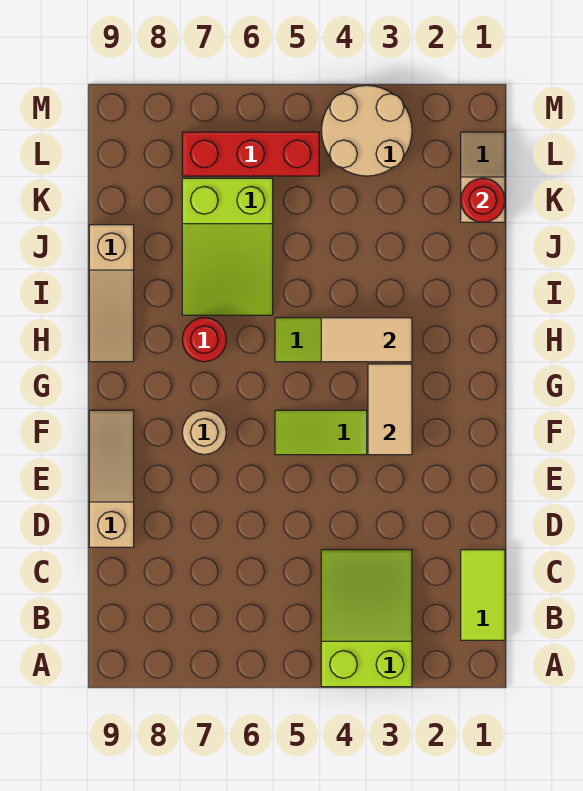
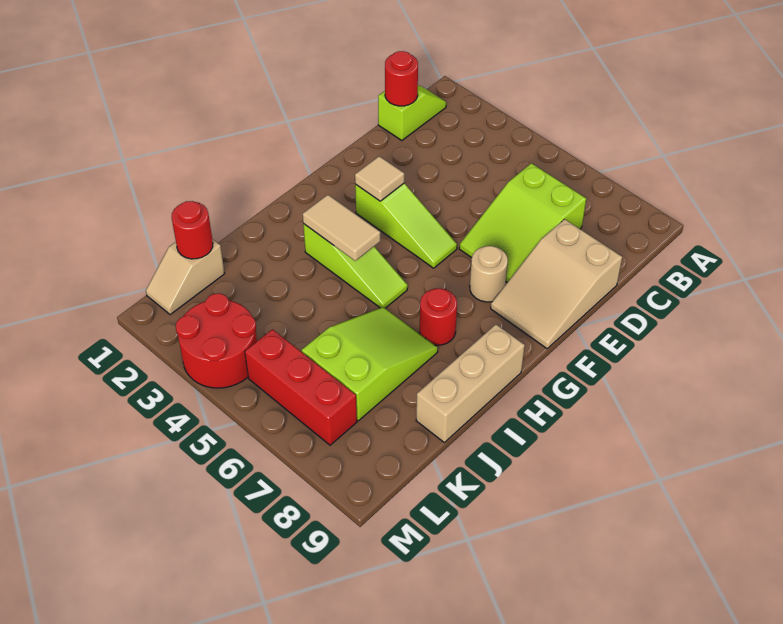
lime 2x3 slope [321,550,412,687] -> lime 2x3 slope moved to [459,163,586,282]
lime 1x2 tile [461,550,505,640] -> lime 1x2 slope [378,86,446,140]
none -> red 1x1 round brick [385,51,418,106]
tan 1x3 slope [89,410,134,547] -> tan 2x3 slope [491,219,622,349]
tan 1x2 tile [368,364,412,455] -> tan 1x1 tile [355,156,404,201]
tan 1x3 slope [89,225,134,362] -> tan 1x3 brick [416,325,525,442]
tan 2x2 round brick [321,85,412,176] -> red 2x2 round brick [176,293,257,388]

